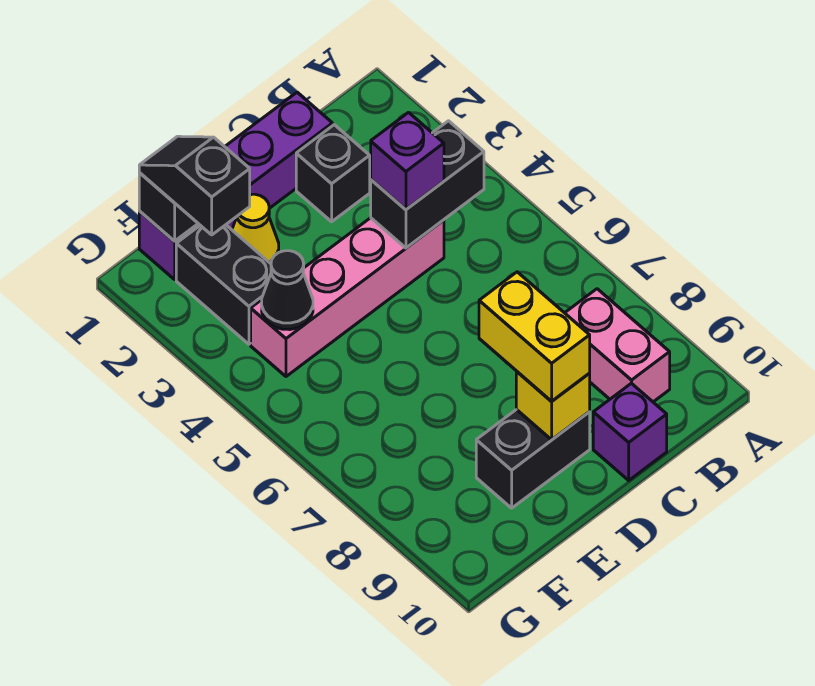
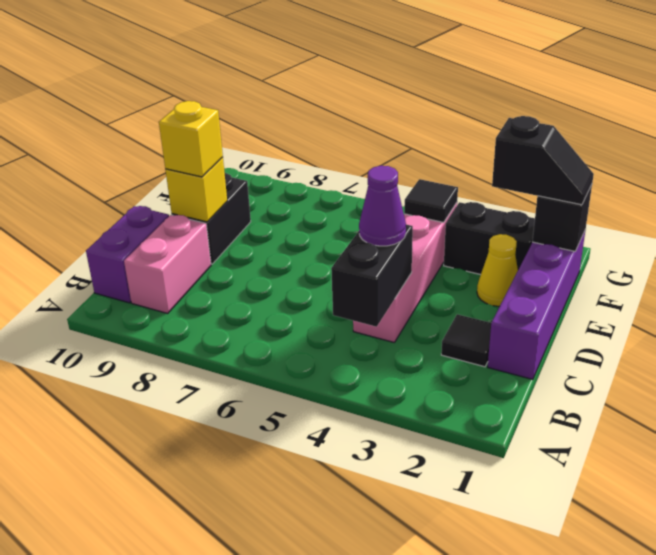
pink 1x2 brick [565,289,670,402] -> pink 1x2 brick turned to [124,215,211,313]
black 1x1 brick [296,125,370,222] -> black 1x1 tile [441,314,491,367]
purple 1x1 brick [371,113,444,209] -> purple 1x1 cone [359,166,406,246]
purple 1x1 brick [593,383,667,480] -> purple 1x2 brick [86,206,169,303]
yellow 1x2 brick [479,272,590,401] -> yellow 1x1 brick [159,101,223,177]
black 1x1 cone [262,251,313,330] -> black 1x1 tile [404,179,458,222]

